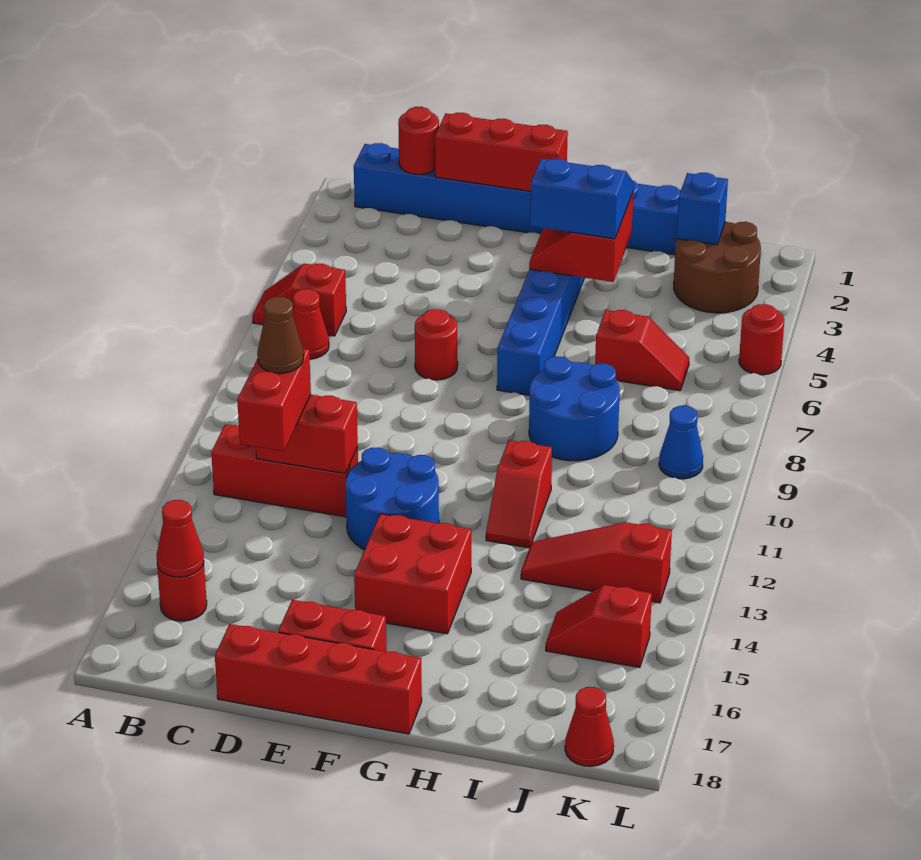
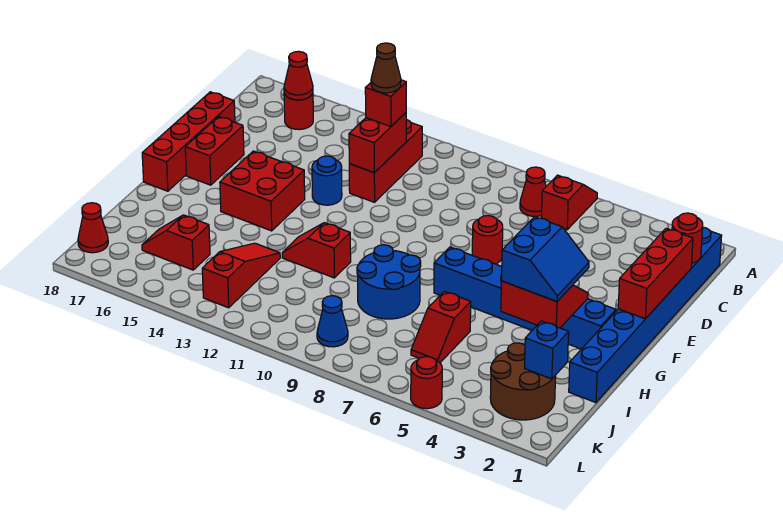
red 1x2 brick [237,349,311,451] -> red 1x1 brick [365,80,406,127]
blue 2x2 round brick [345,447,439,550] -> blue 1x1 round brick [312,156,342,205]
red 1x2 slope [546,585,652,668] -> red 1x2 slope turned to [142,215,210,270]

